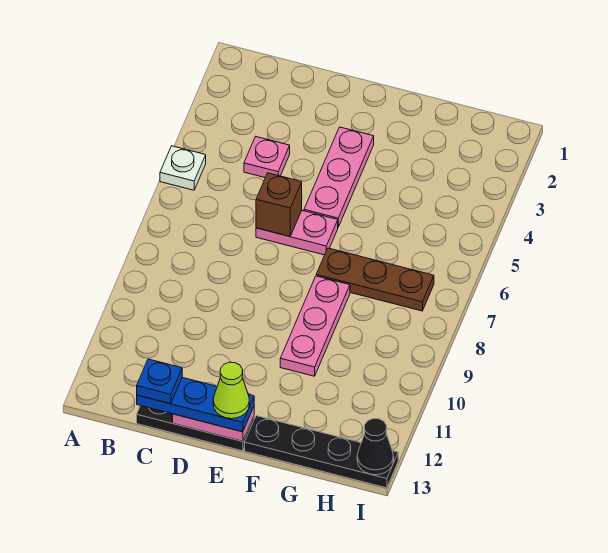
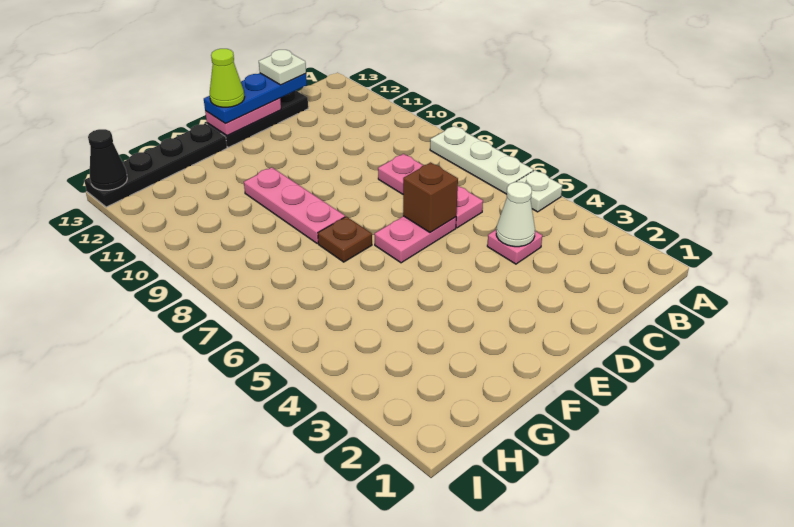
none -> white 1x3 plate [430,126,533,194]
none -> white 1x1 cone [496,182,535,247]
blue 1x1 plate [137,359,182,404] -> white 1x1 plate [259,50,306,85]
pink 1x3 plate [304,127,374,227] -> pink 1x3 plate moved to [378,154,483,228]
brown 1x3 plate [316,248,434,311] -> brown 1x1 plate [318,217,372,262]

